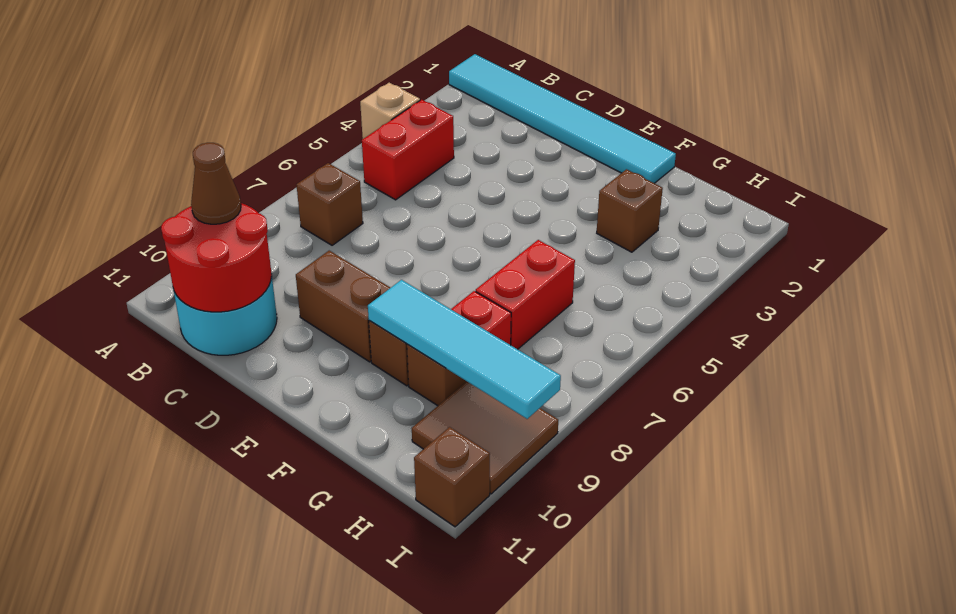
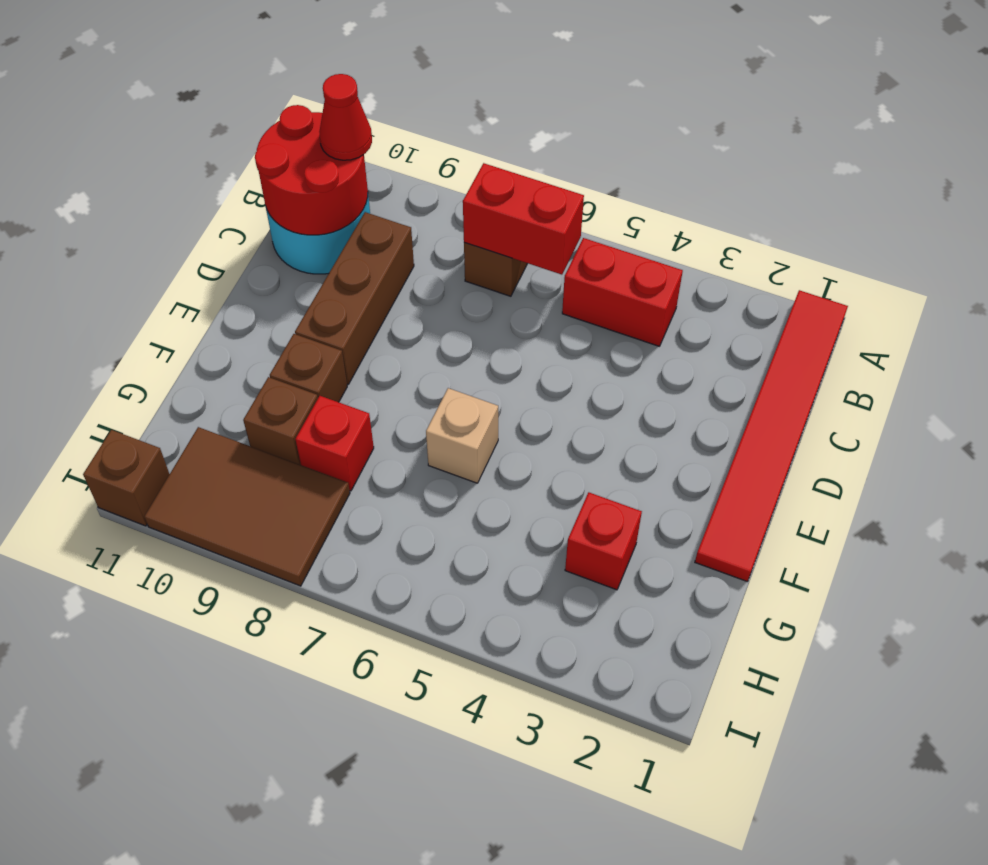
cyan 1x6 tile [449,54,676,183] -> red 1x6 tile [695,290,848,582]
tan 1x1 brick [360,83,420,139] -> tan 1x1 brick moved to [426,388,498,483]
brown 1x1 cone [191,143,241,224] -> red 1x1 cone [319,74,372,160]
brown 1x2 brick [296,251,390,362] -> brown 1x3 brick [295,212,414,385]
cyan 1x4 tile [368,280,561,419] -> none
brown 1x1 brick [597,169,663,252] -> red 1x1 brick [565,492,642,590]
red 1x2 brick [476,240,575,349] -> red 1x2 brick moved to [463,163,584,275]
brown 2x2 tile [412,382,558,494] -> brown 2x3 tile [144,427,350,586]

